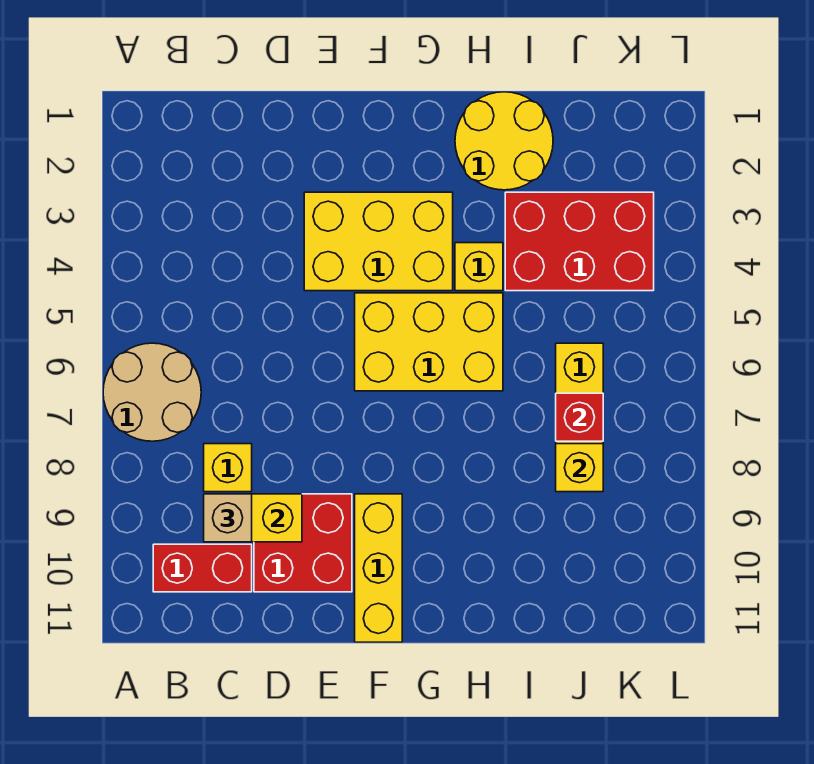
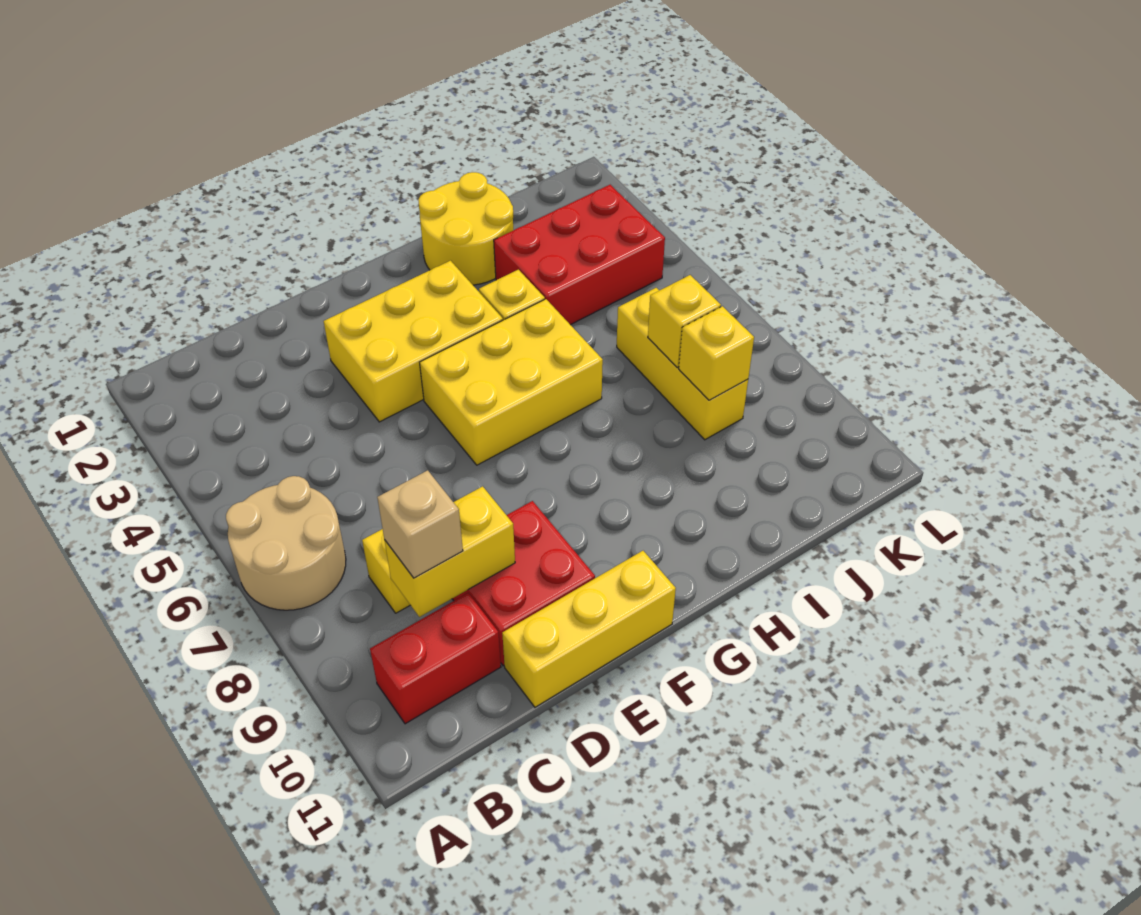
yellow 1x3 brick [355,494,402,642] -> yellow 1x3 brick turned to [502,551,676,707]
red 1x1 brick [556,393,603,441] -> yellow 1x1 brick [648,275,721,368]

